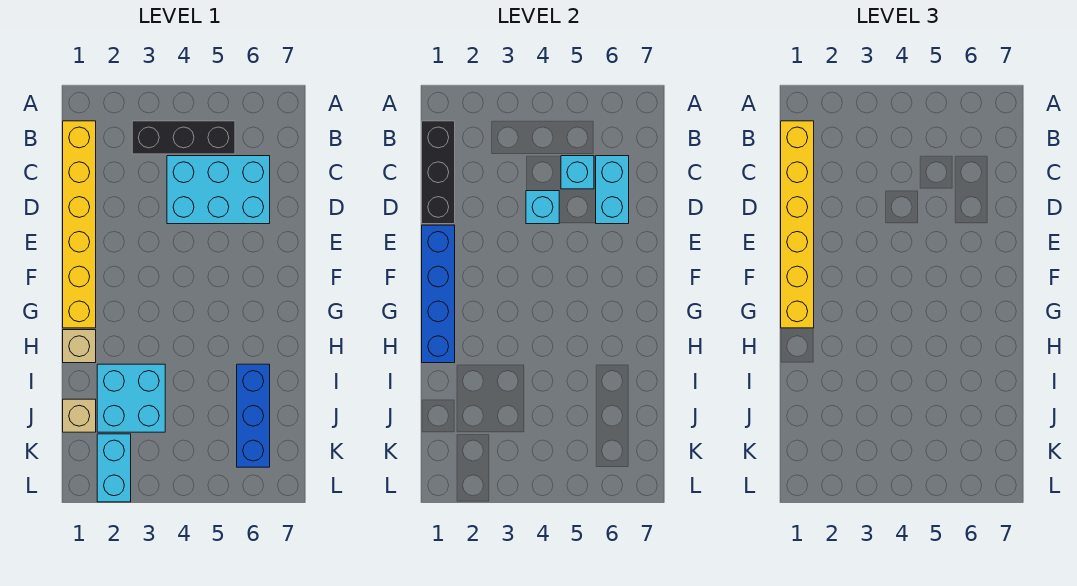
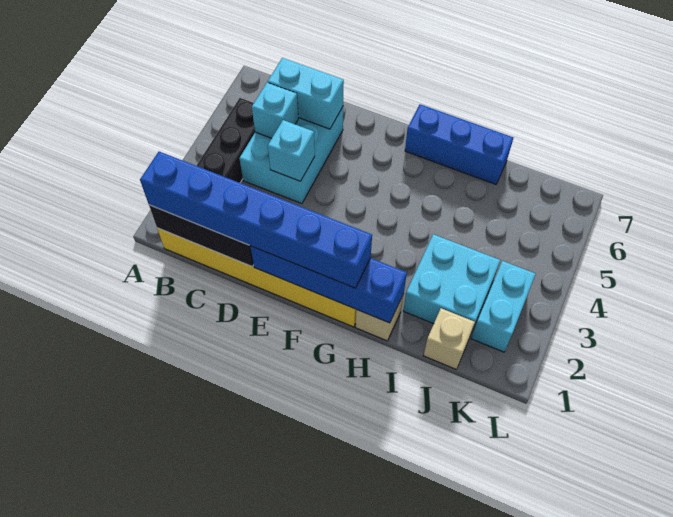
yellow 1x6 brick [781,121,814,328] -> blue 1x6 brick [140,152,372,288]
blue 1x3 brick [237,364,270,467] -> blue 1x3 brick moved to [405,104,513,184]
cyan 1x2 brick [97,434,131,502] -> cyan 1x2 brick turned to [471,261,536,352]

